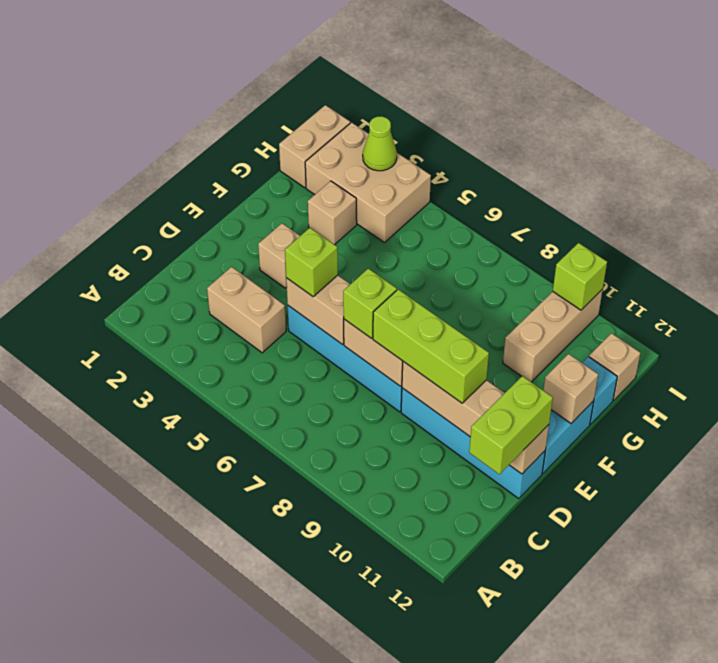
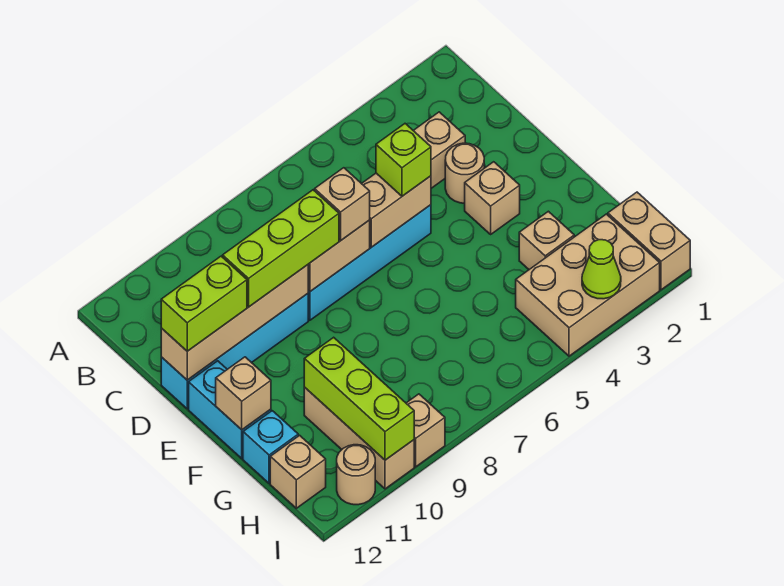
lime 1x2 brick [469,376,553,474] -> lime 1x2 brick turned to [161,256,247,351]
none -> tan 1x1 round brick [445,143,484,203]
lime 1x1 brick [343,268,397,339] -> tan 1x1 brick [315,168,370,240]
none -> tan 1x1 brick [406,394,445,467]
lime 1x1 brick [553,243,607,310] -> lime 1x3 brick [304,337,414,460]
none -> tan 1x1 round brick [337,445,375,505]

